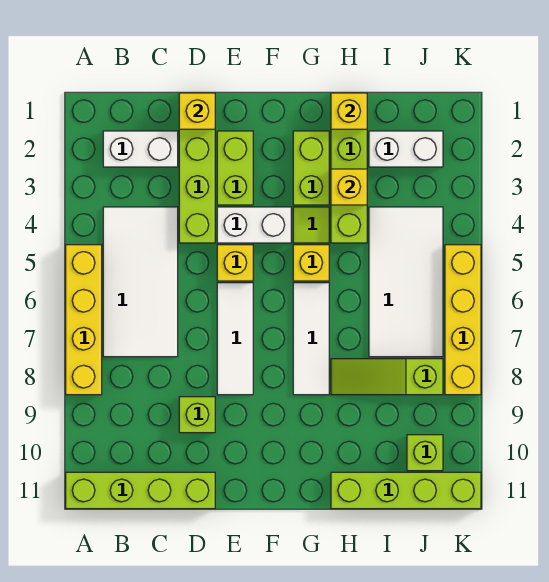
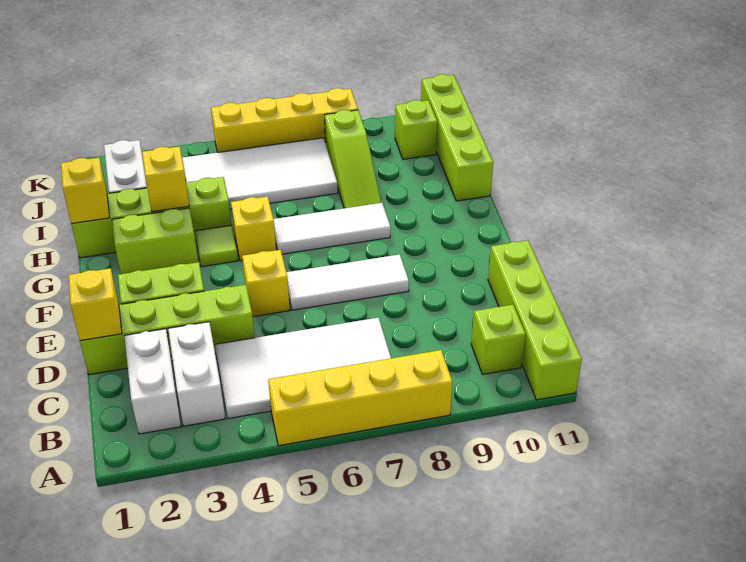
lime 1x1 brick [179,397,215,433] -> lime 1x1 brick moved to [471,305,526,374]
white 1x2 brick [217,207,291,243] -> white 1x2 brick moved to [168,322,225,426]

